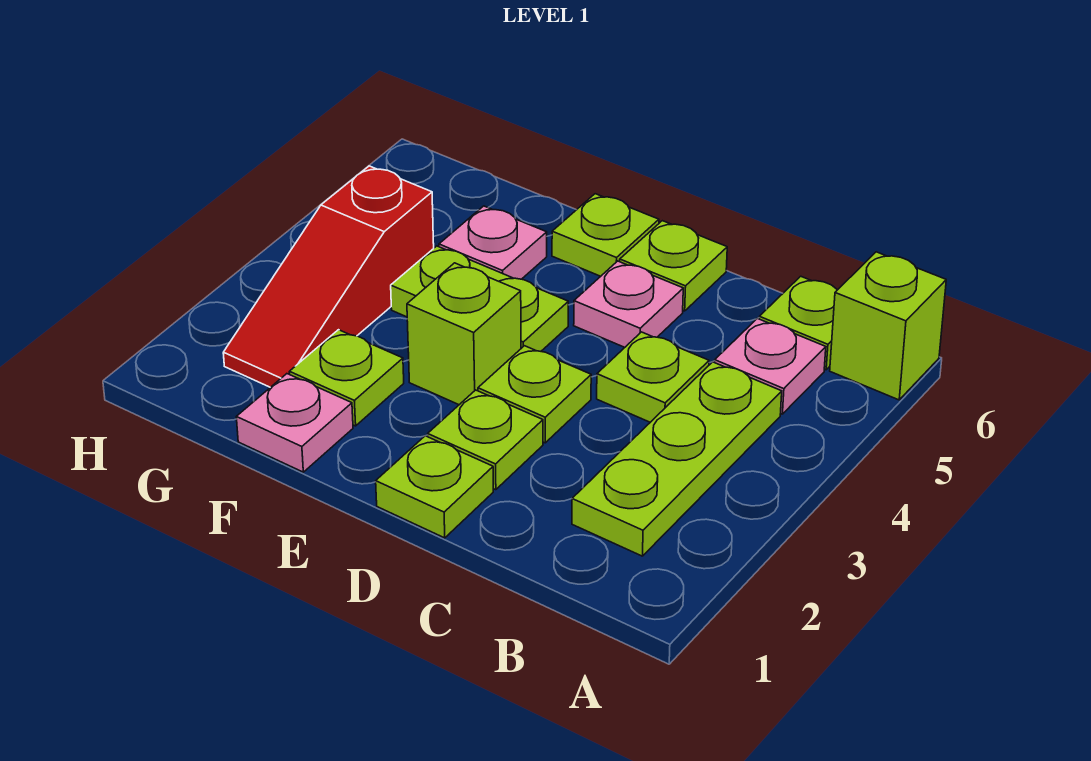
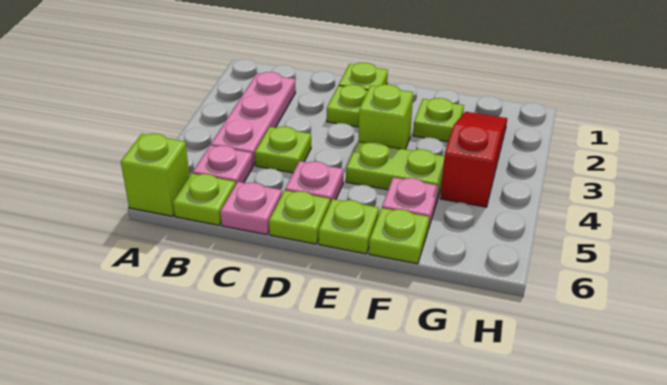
lime 1x3 plate [572,362,782,556] -> pink 1x3 plate [211,72,296,166]
lime 1x1 plate [478,346,591,443] -> lime 1x1 plate moved to [369,208,429,264]
pink 1x1 plate [236,374,353,472] -> pink 1x1 plate moved to [220,182,282,235]

